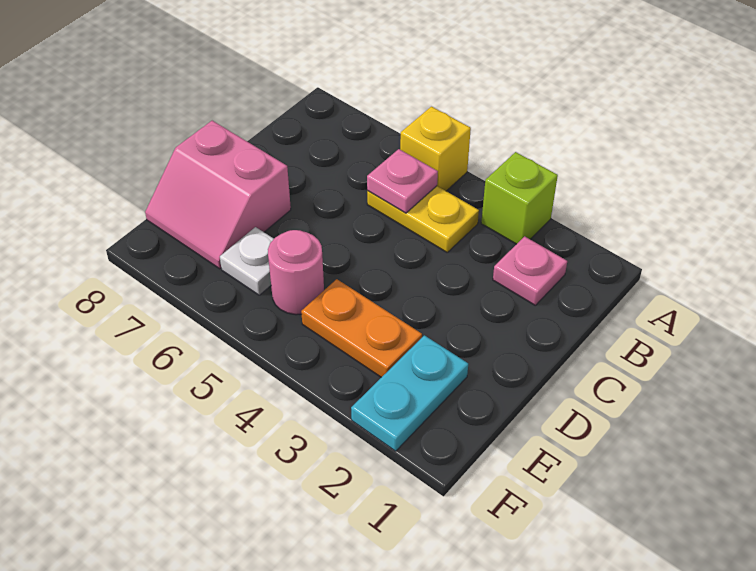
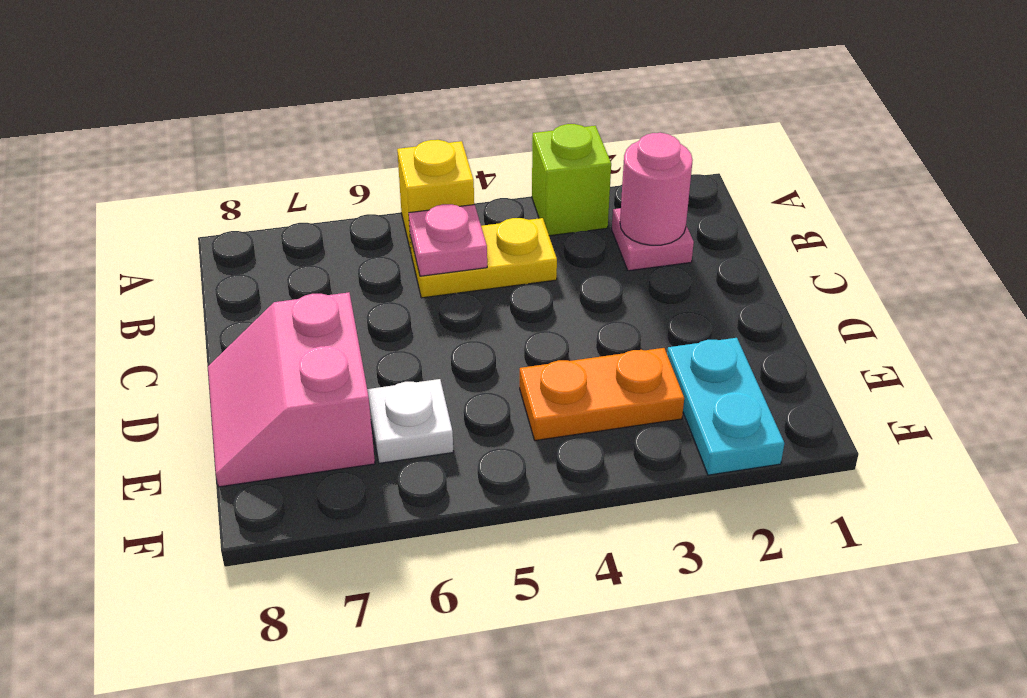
pink 2x2 slope [145,121,291,269] -> pink 2x2 slope turned to [208,292,375,487]
pink 1x1 round brick [268,230,324,315] -> pink 1x1 round brick moved to [620,133,693,245]

